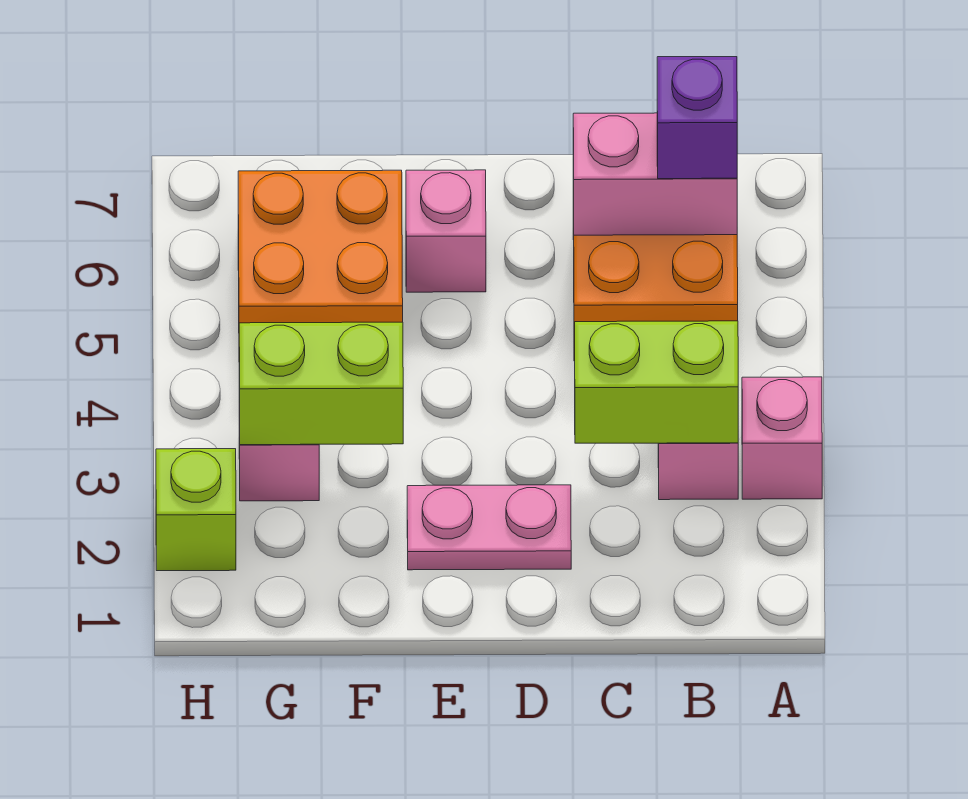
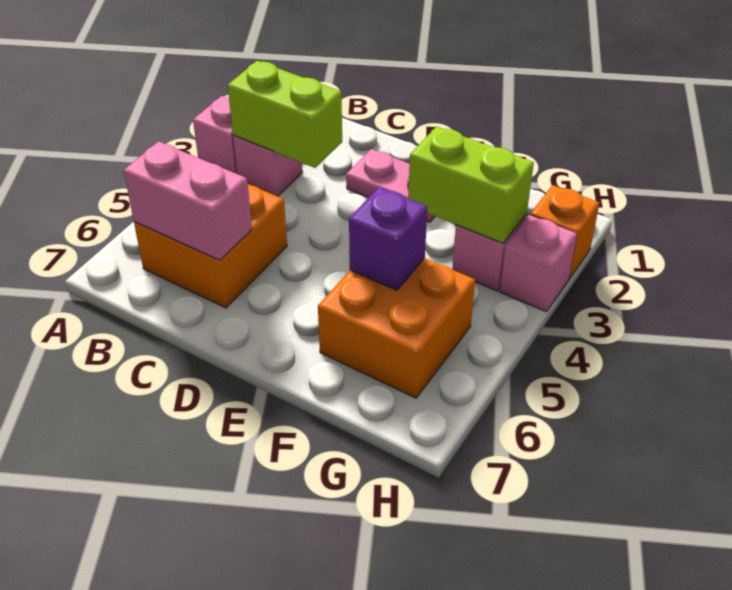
purple 1x1 brick [657,57,737,179] -> purple 1x1 brick moved to [349,187,427,290]
pink 1x1 brick [406,170,486,292] -> pink 1x1 brick moved to [500,215,577,312]
lime 1x1 brick [156,449,236,571] -> orange 1x1 brick [530,185,599,279]

